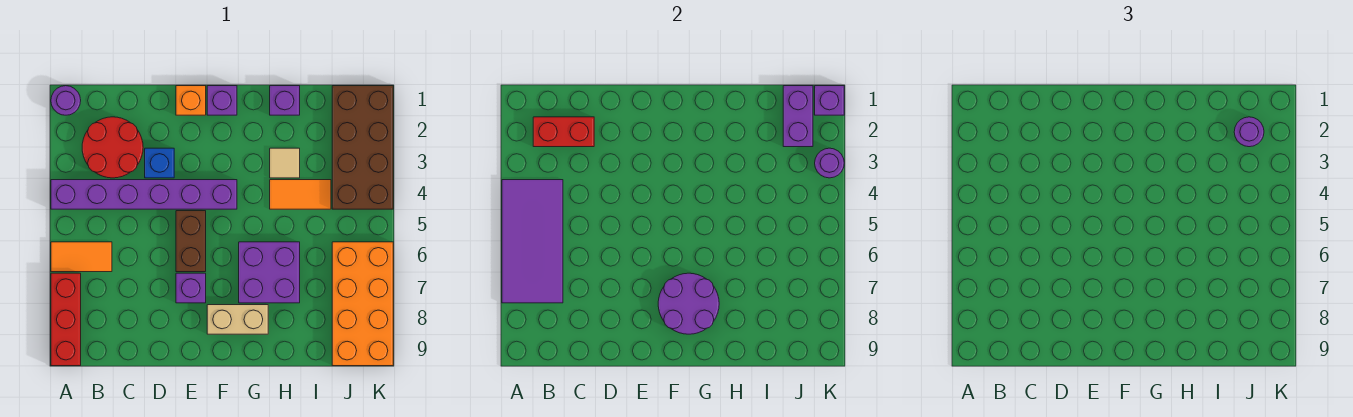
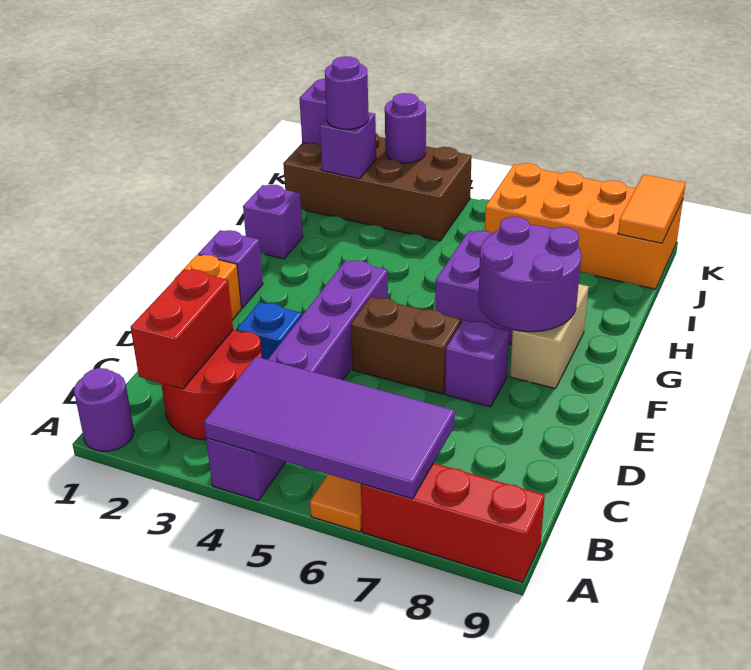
tan 1x1 tile [270,148,300,178] -> none
orange 1x2 tile [270,180,331,209] -> orange 1x2 tile moved to [618,174,686,243]
purple 1x2 brick [783,86,813,147] -> purple 1x1 brick [320,112,376,179]

